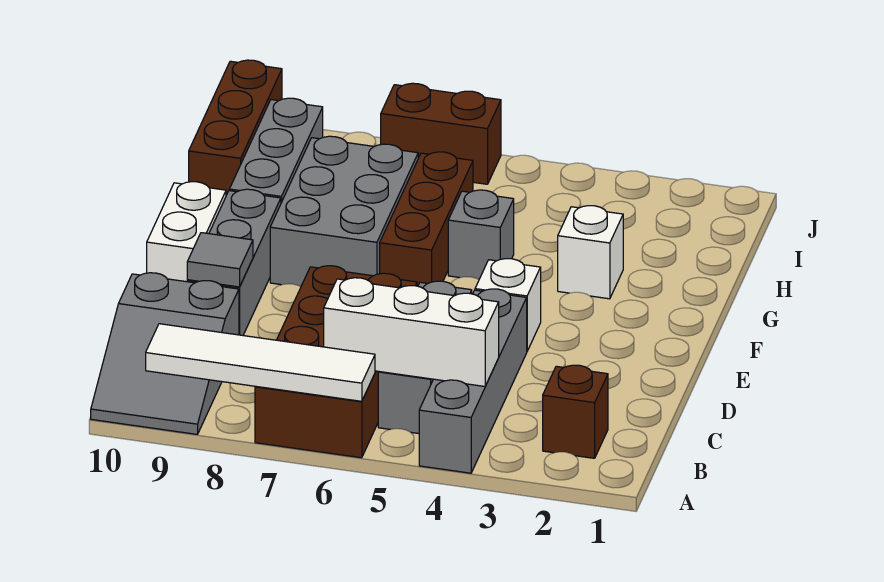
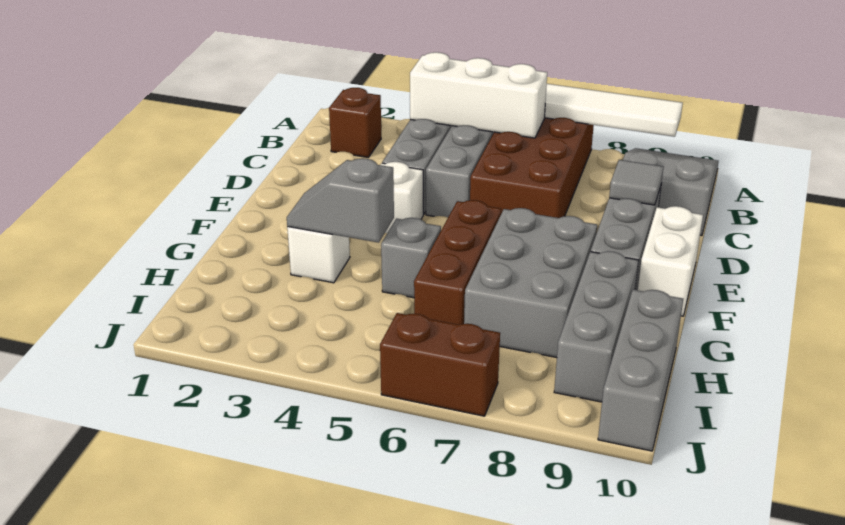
none -> grey 1x2 slope [287,158,394,243]
brown 1x3 brick [189,60,282,195] -> grey 1x3 brick [598,290,683,451]

